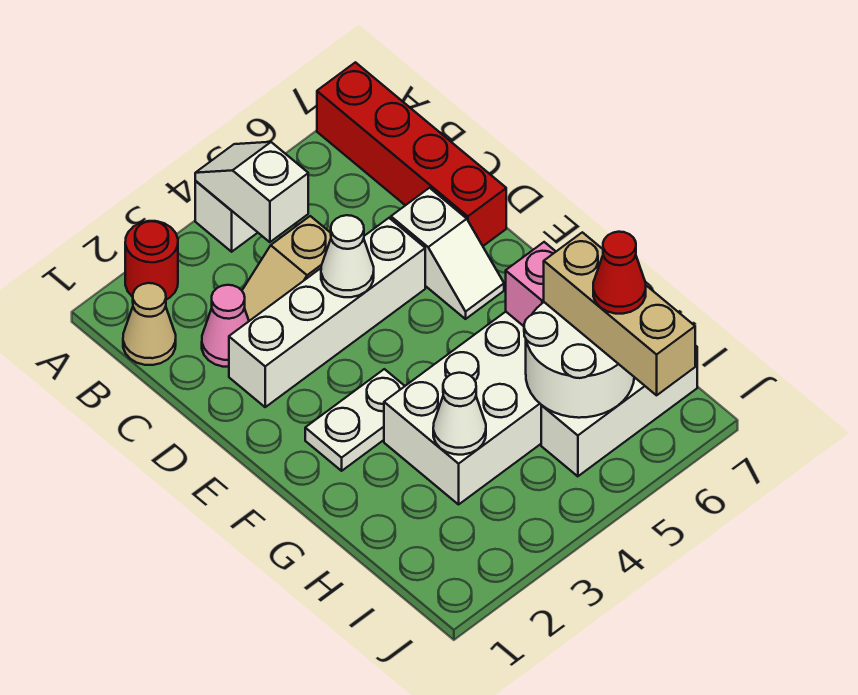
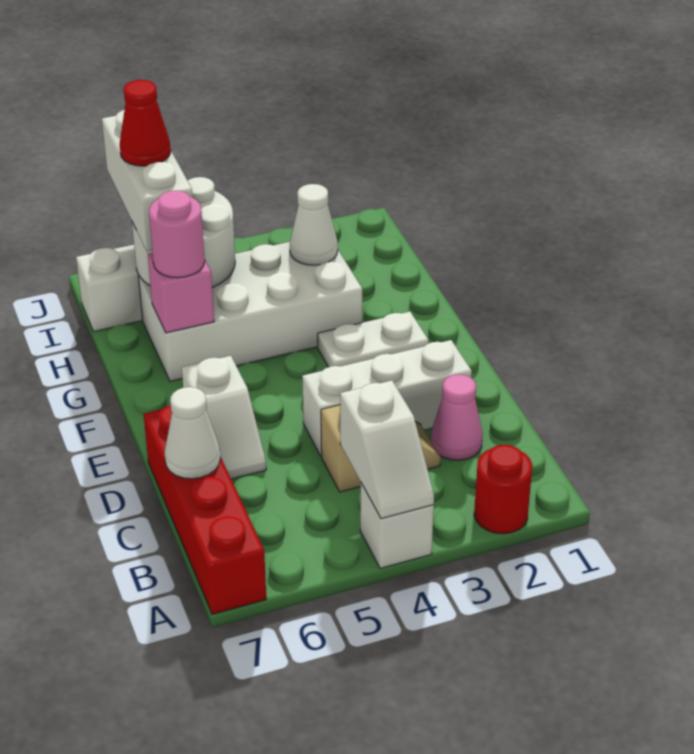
tan 1x1 cone [123,283,176,365] -> none
white 1x4 brick [229,218,425,407] -> white 1x3 brick [302,340,472,456]
white 1x1 cone [321,215,374,297] -> white 1x1 cone moved to [165,387,220,479]
white 1x2 slope [391,188,504,319] -> white 1x2 slope turned to [182,356,266,479]
none -> pink 1x1 round brick [149,191,205,278]
tan 1x3 brick [544,232,695,395] -> white 1x3 brick [102,110,193,252]

